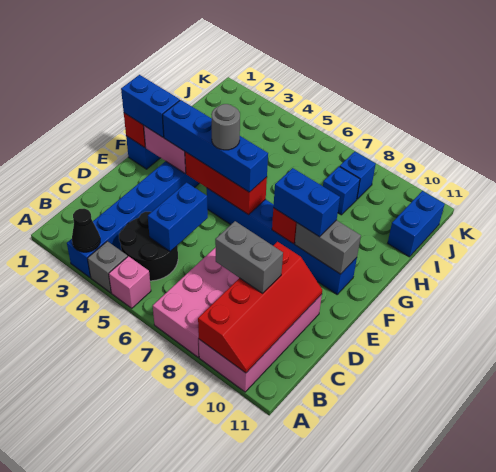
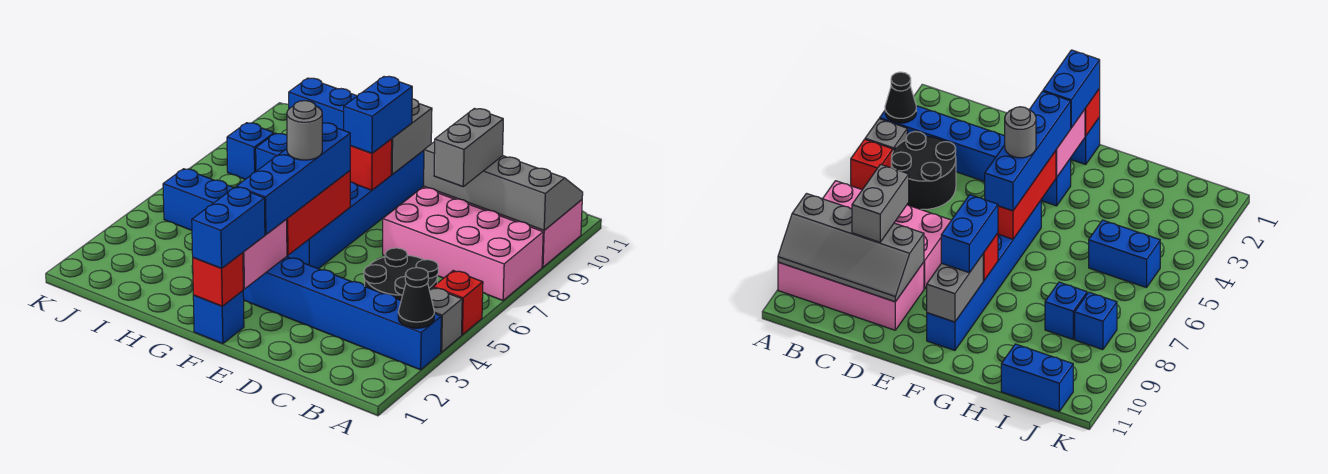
pink 1x1 brick [109,256,151,308] -> red 1x1 brick [433,271,483,335]
red 2x4 slope [198,242,322,373] -> grey 2x4 slope [424,142,583,230]
blue 1x2 brick [148,182,208,251] -> blue 1x2 brick moved to [163,169,234,230]

